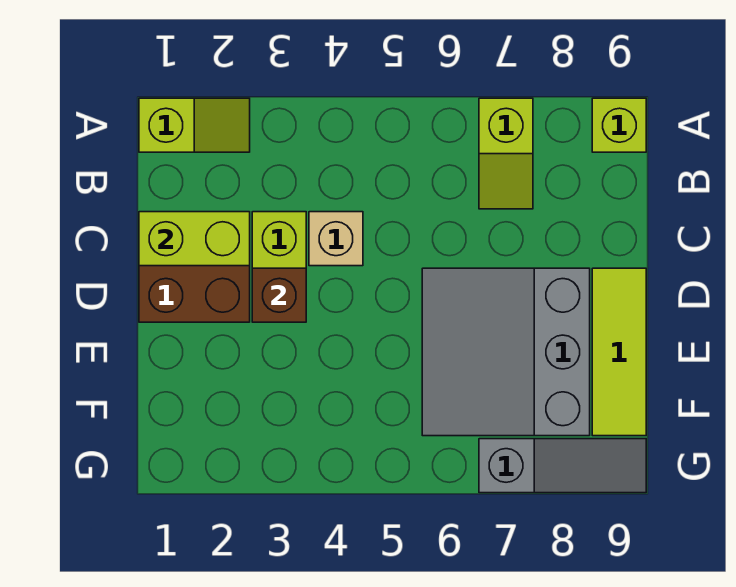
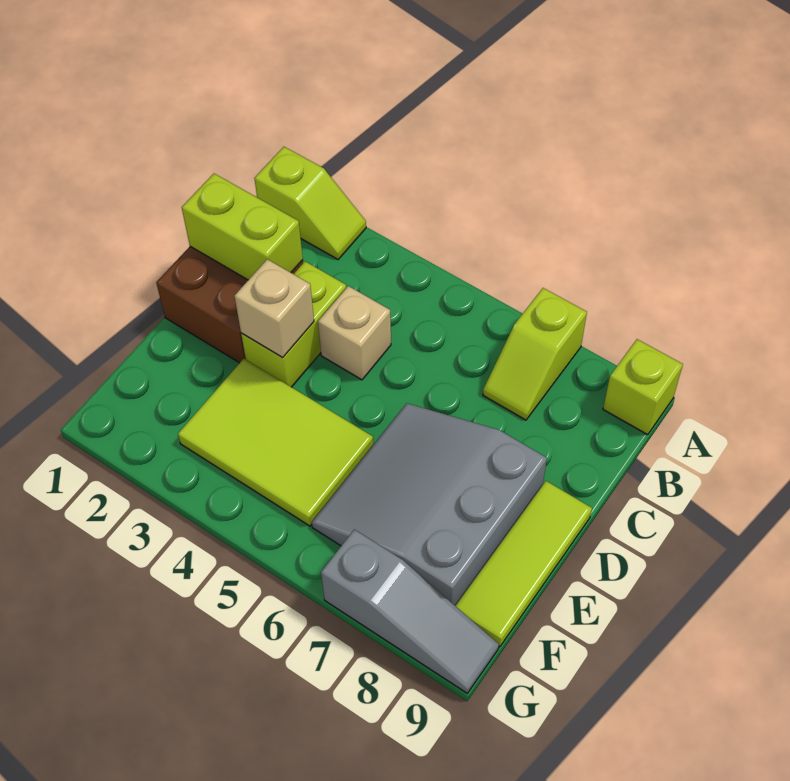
brown 1x1 brick [252,268,306,322] -> tan 1x1 brick [234,259,314,358]
none -> lime 2x3 tile [178,359,373,526]

